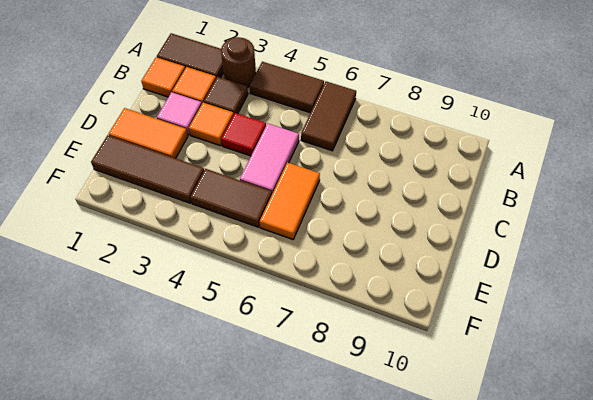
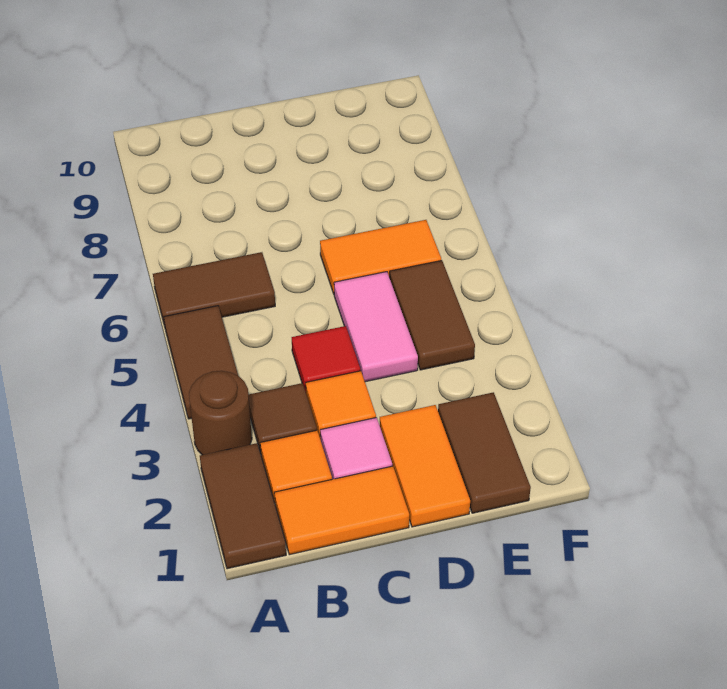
orange 1x1 tile [141,57,185,97] -> orange 1x2 tile [274,466,409,555]
pink 1x2 tile [240,124,299,194] -> pink 1x2 tile turned to [334,272,418,382]
brown 1x3 tile [91,135,204,203] -> brown 1x2 tile [438,392,531,513]

